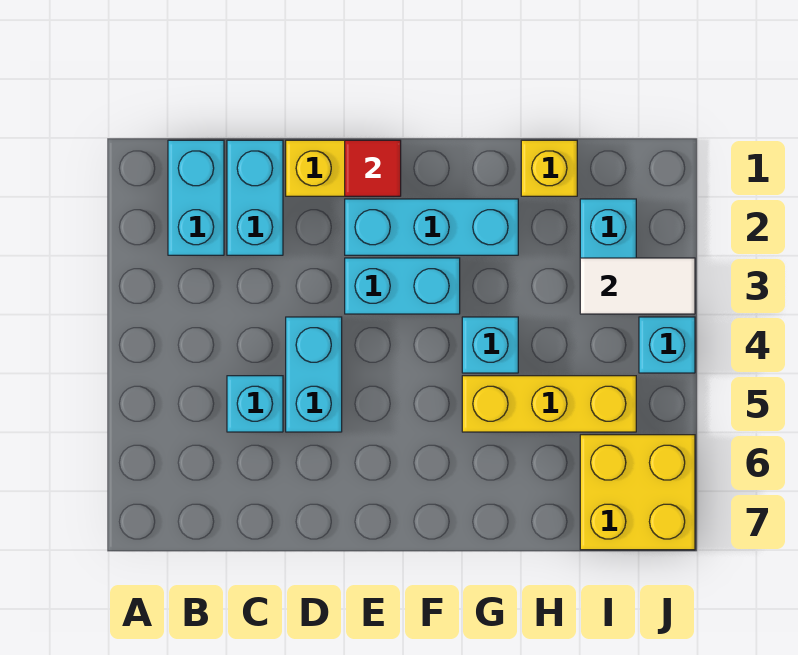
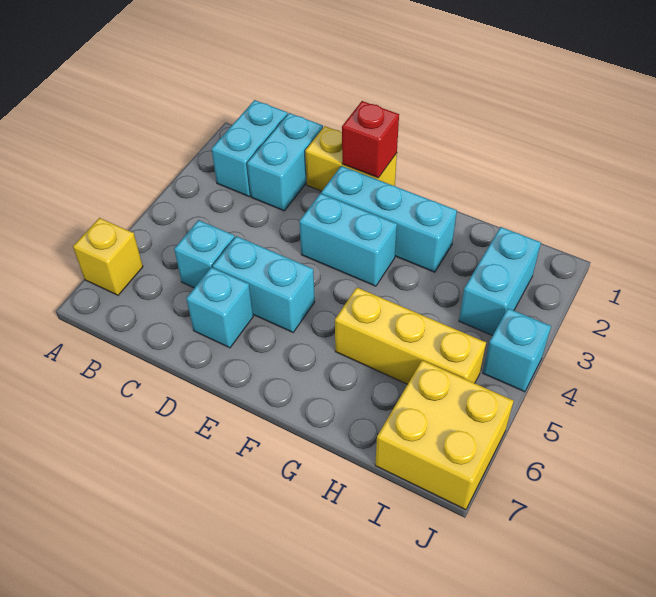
cyan 1x2 brick [286,317,342,432] -> cyan 1x2 brick turned to [213,236,315,332]
red 1x1 tile [345,140,401,196] -> red 1x1 brick [342,101,399,178]
cyan 1x1 brick [462,317,518,373] -> cyan 1x1 brick moved to [186,267,253,348]
yellow 1x1 brick [521,140,577,196] -> yellow 1x1 brick moved to [73,218,143,295]
white 1x2 tile [580,258,695,314] -> none

